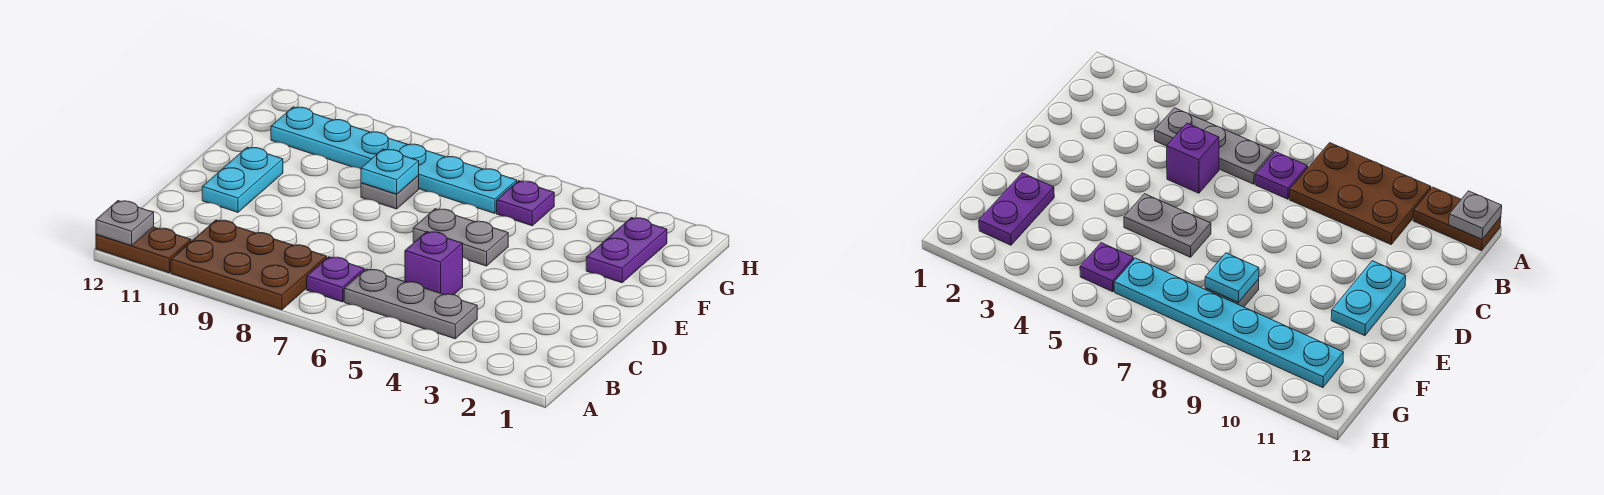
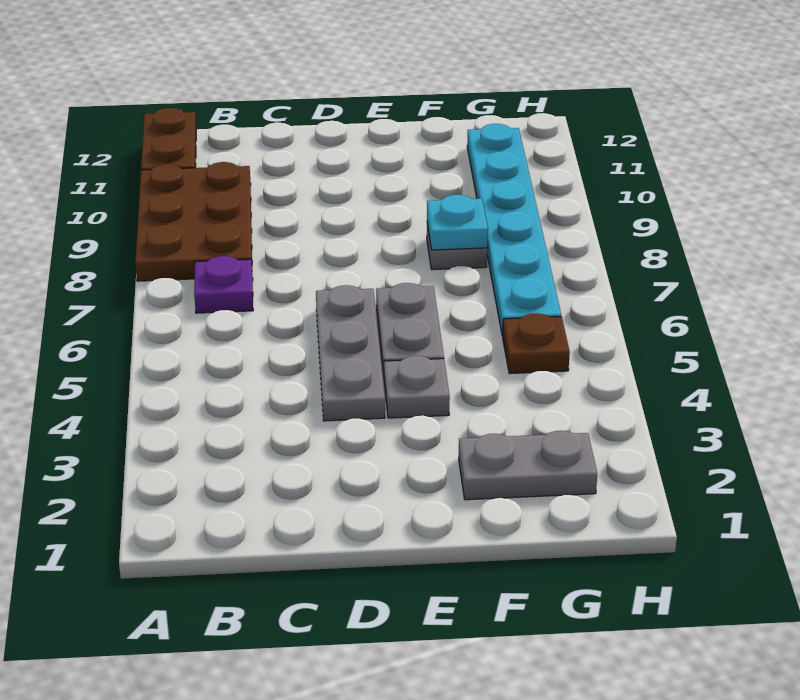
grey 1x1 plate [96,201,154,246] -> grey 1x1 plate moved to [384,356,450,418]
grey 1x3 plate [344,269,477,339] -> grey 1x3 plate moved to [316,285,385,421]
purple 1x1 brick [405,232,463,295] -> none
cyan 1x2 plate [202,147,283,212] -> none
purple 1x2 plate [586,218,667,283] -> grey 1x2 plate [459,431,597,500]
purple 1x1 plate [497,181,554,226] -> brown 1x1 plate [503,313,570,374]

